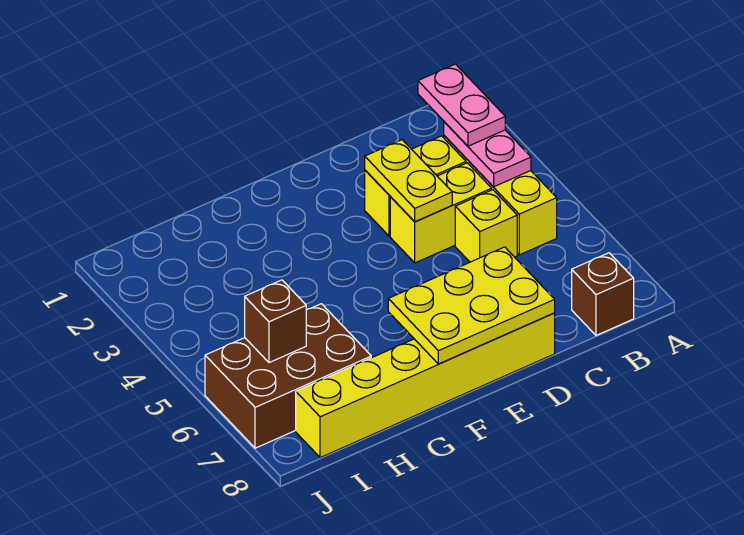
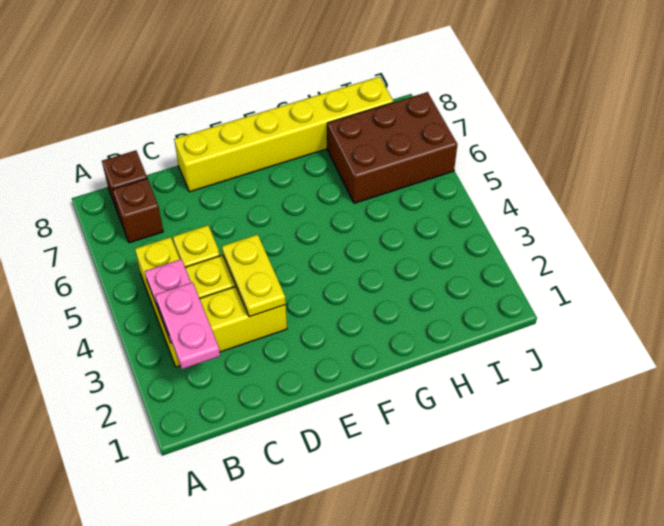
yellow 2x3 plate [388,247,555,364] -> none
brown 1x1 brick [245,280,306,363] -> brown 1x1 brick moved to [112,178,163,243]

